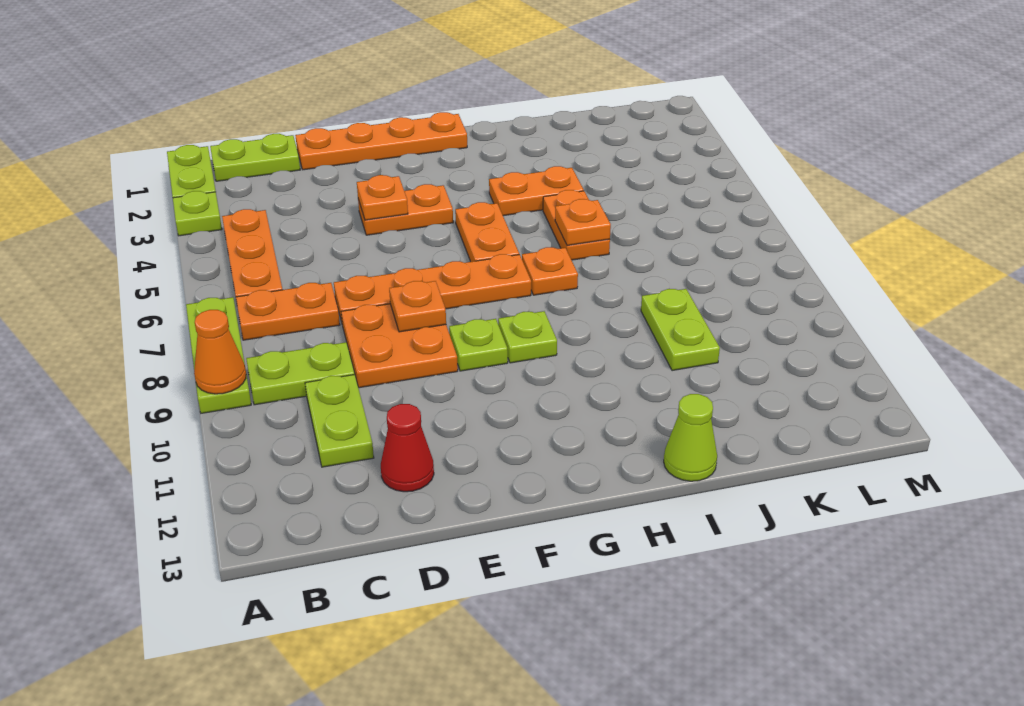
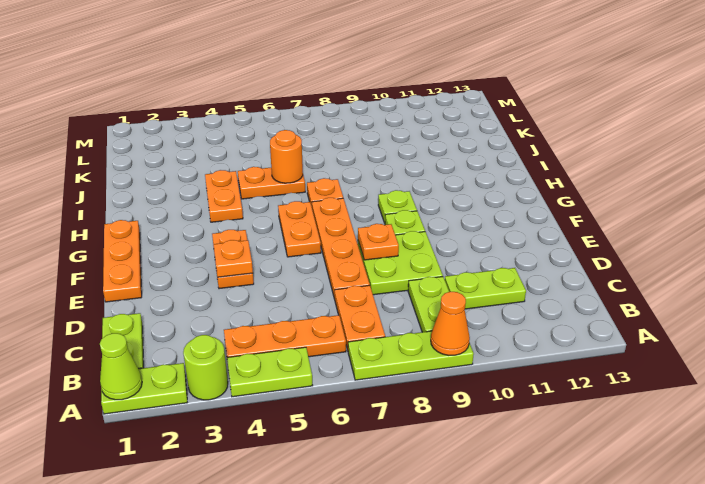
lime 1x1 plate [173,191,222,236] -> lime 1x1 round brick [183,335,228,400]
orange 1x4 plate [295,112,467,170] -> orange 1x3 plate [103,220,142,302]
orange 2x2 plate [341,304,458,388] -> lime 2x2 plate [358,231,443,295]
red 1x1 cone [381,404,434,492] -> none
orange 1x2 plate [455,202,519,262] -> orange 1x2 plate turned to [278,201,321,257]
orange 1x1 plate [555,199,611,246] -> orange 1x1 round brick [270,130,303,183]
lime 1x1 cone [664,394,717,481] -> lime 1x1 cone moved to [100,333,142,400]
lime 1x2 plate [641,289,720,371] -> lime 1x2 plate moved to [227,347,313,397]

